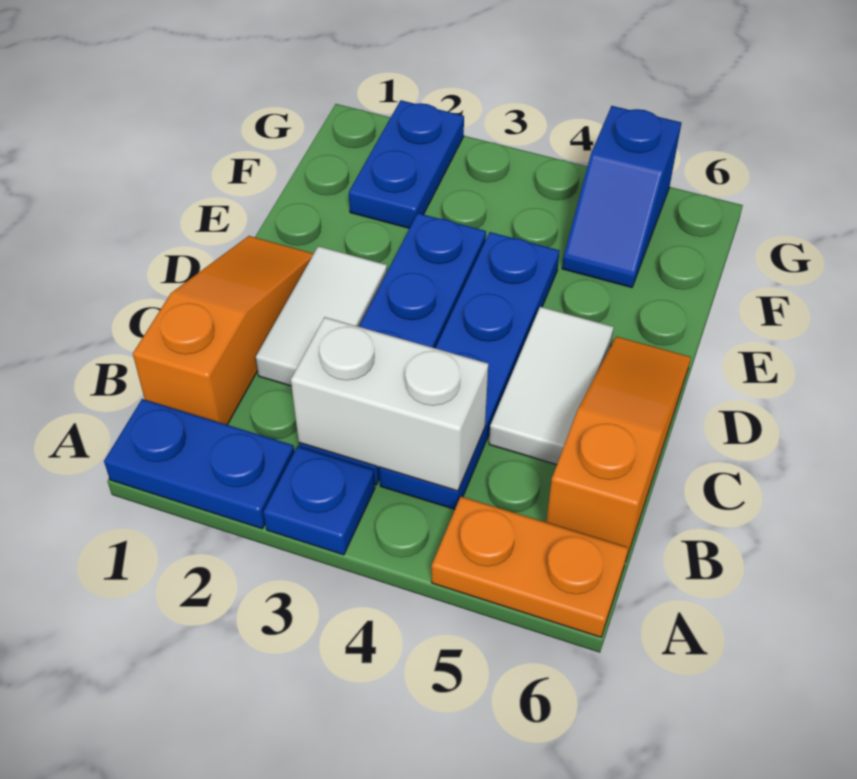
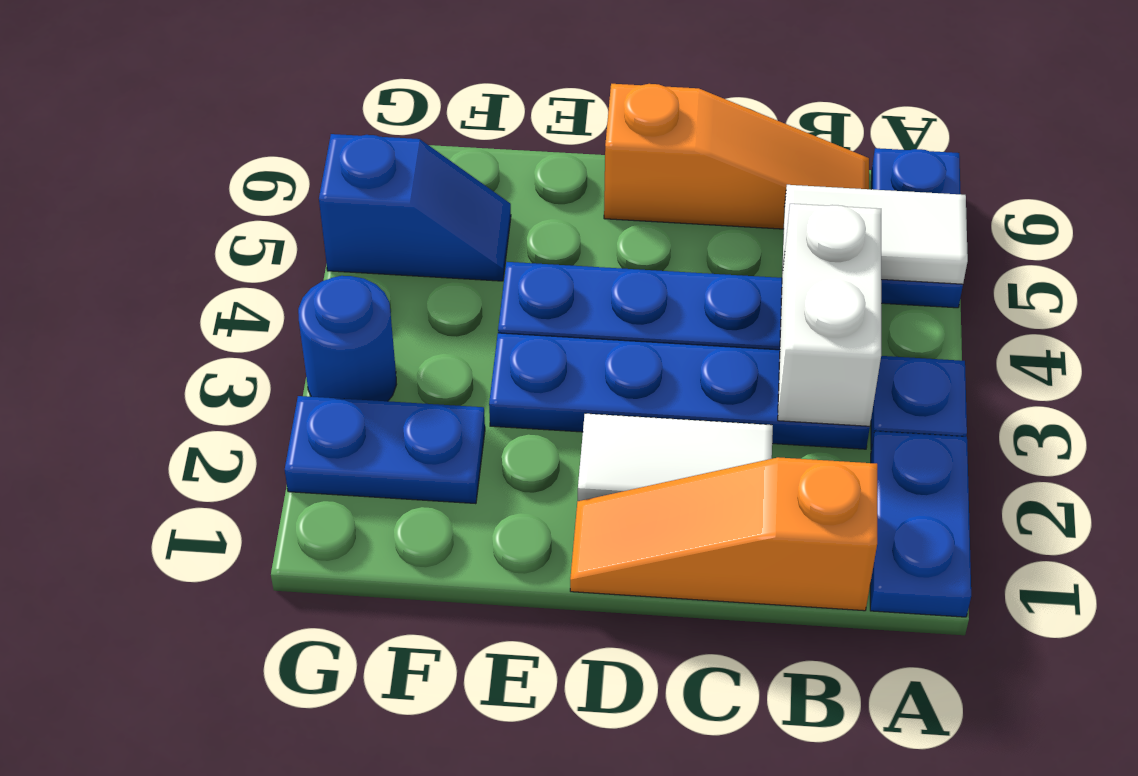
orange 1x2 plate [432,497,628,637] -> blue 1x2 plate [871,148,963,308]
orange 1x3 slope [546,337,691,562] -> orange 1x3 slope turned to [604,84,869,229]
white 1x2 tile [489,307,614,465] -> white 1x2 tile moved to [782,185,968,284]
none -> blue 1x1 round brick [298,276,397,401]

